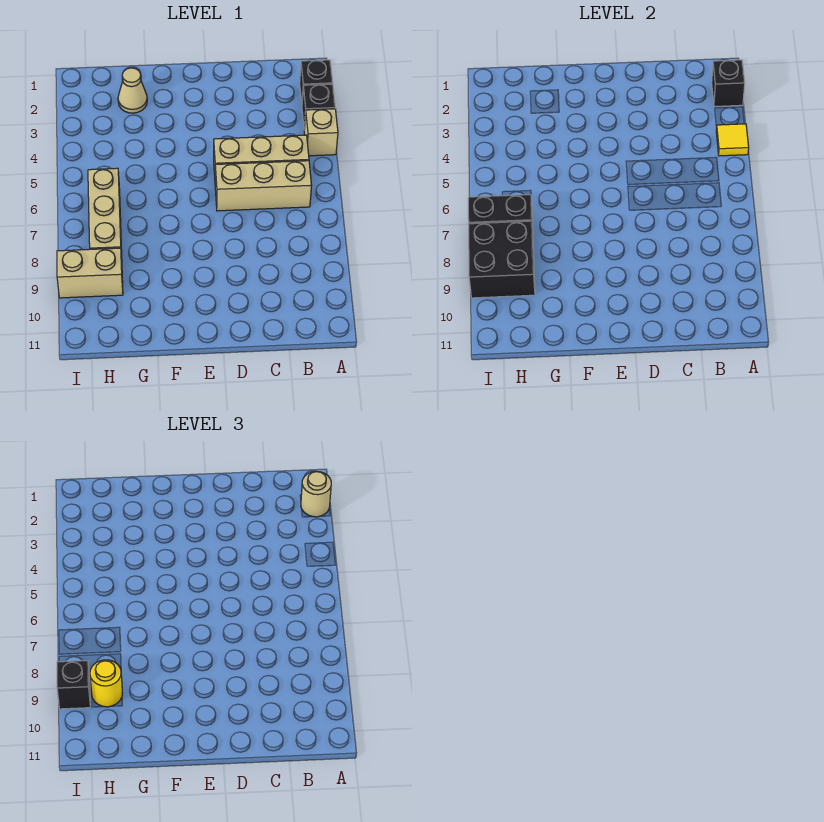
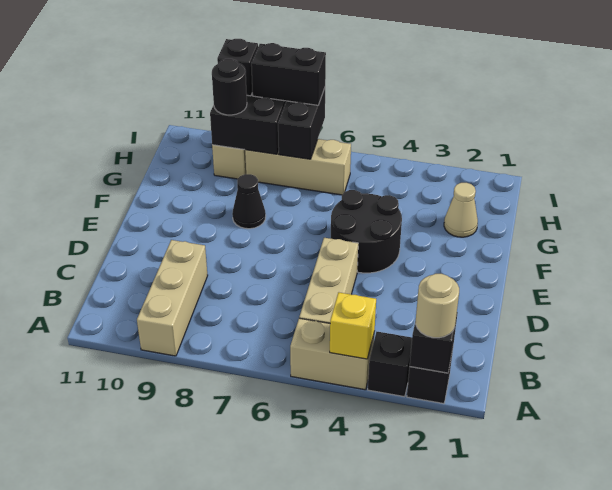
tan 1x1 brick [304,109,338,156] -> tan 1x2 brick [290,318,374,390]
yellow 1x1 tile [716,124,749,156] -> yellow 1x1 brick [330,292,376,359]
tan 1x3 brick [215,161,312,211] -> tan 1x3 brick moved to [137,240,208,356]
none -> black 2x2 round brick [331,190,402,273]
none -> black 1x1 cone [232,174,266,229]
yellow 1x1 round brick [90,660,122,707] -> black 1x1 round brick [212,59,247,115]
none -> black 1x2 brick [251,43,326,105]

